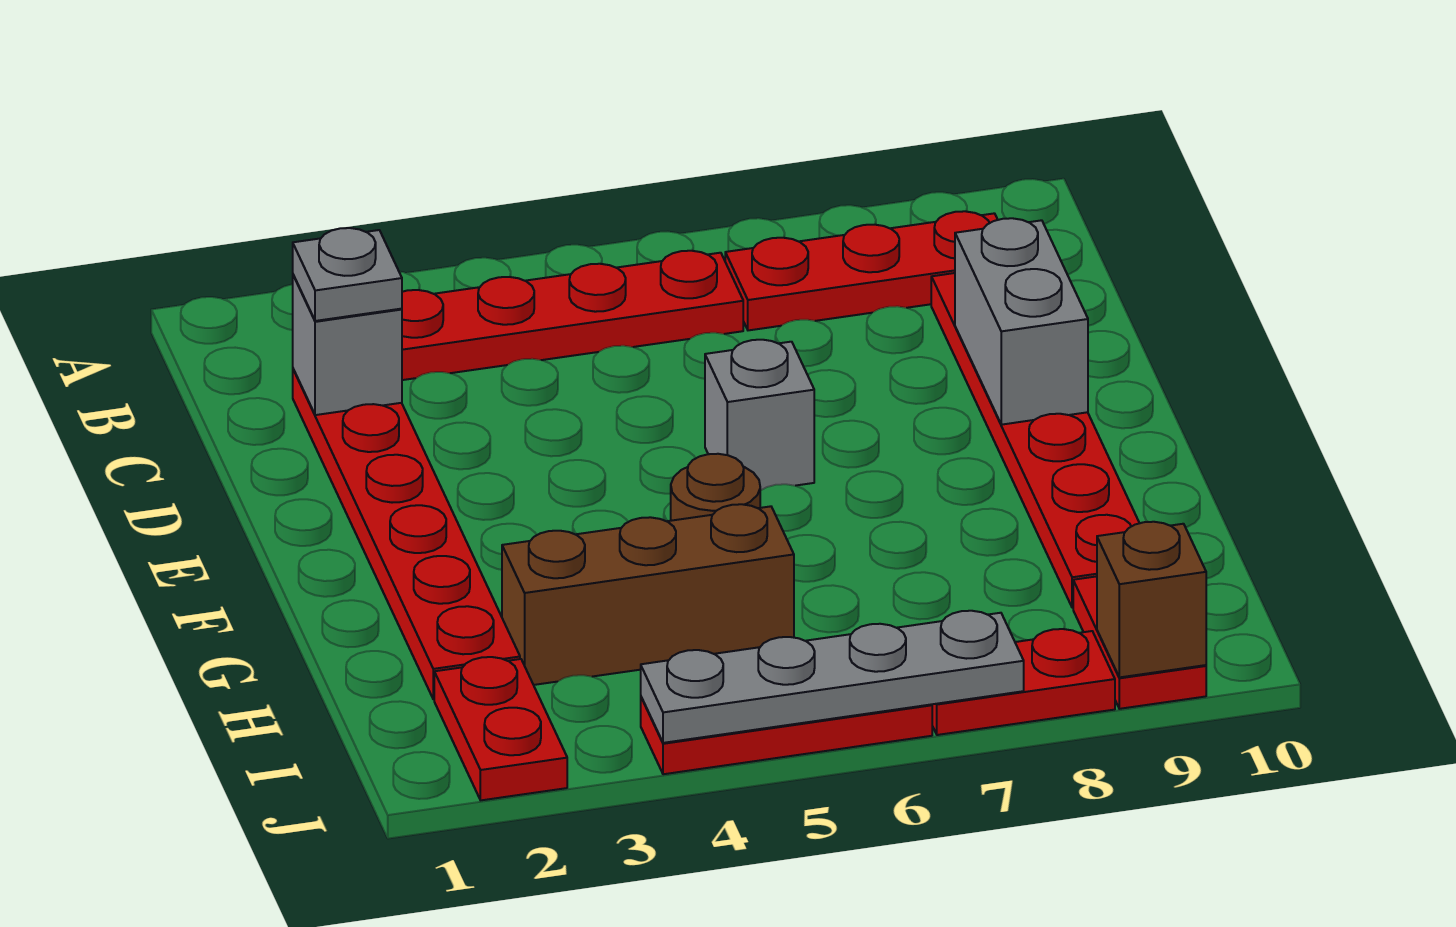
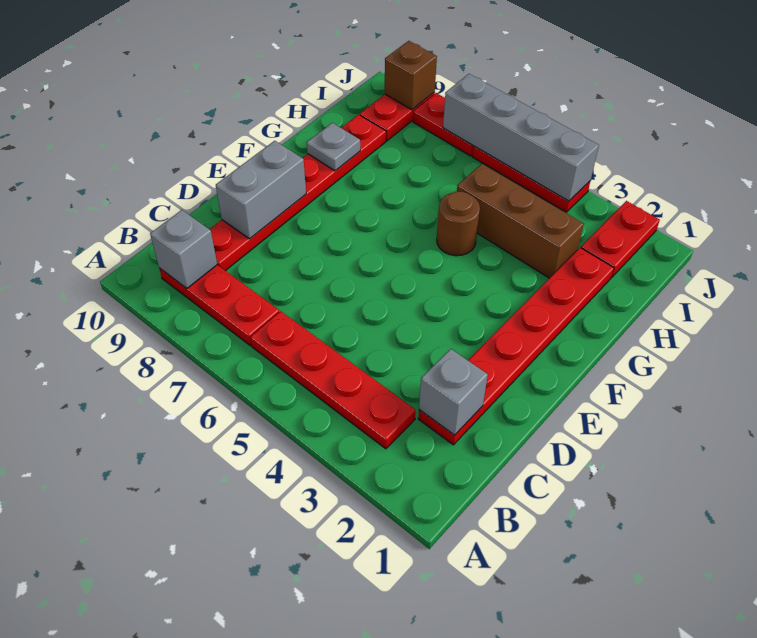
grey 1x1 plate [293,228,402,321] -> grey 1x1 plate moved to [307,123,360,171]
grey 1x1 brick [705,340,814,491] -> grey 1x1 brick moved to [150,210,217,288]
grey 1x4 plate [641,611,1024,743] -> grey 1x4 brick [443,74,599,201]

